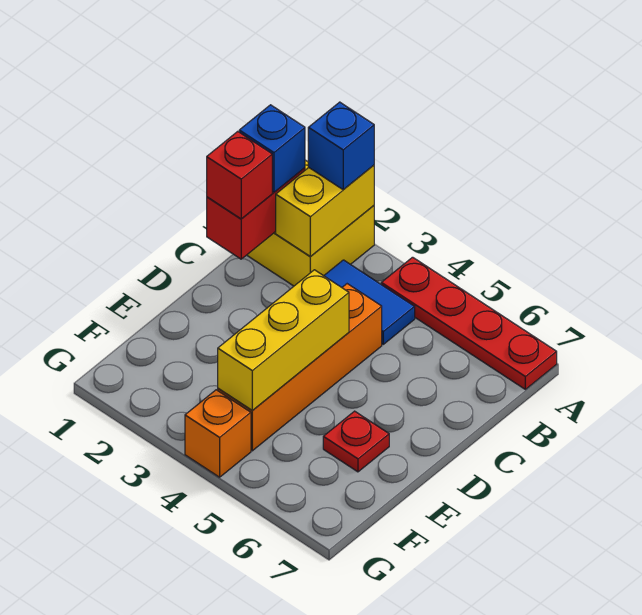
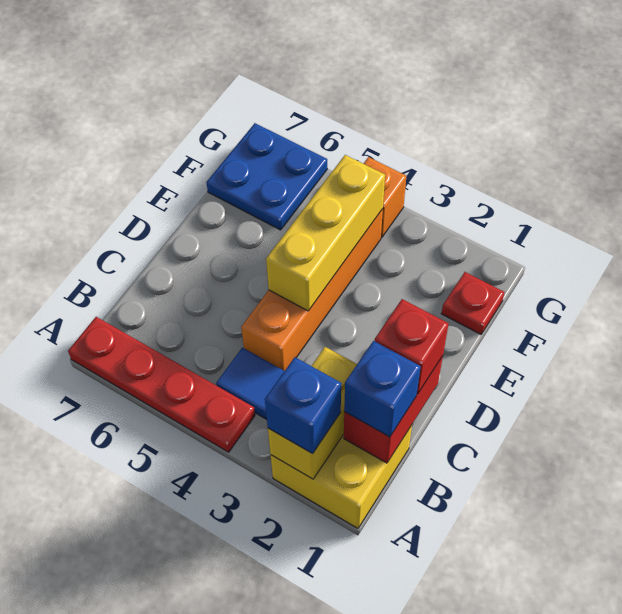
red 1x1 plate [323,411,389,472] -> red 1x1 plate moved to [441,272,505,334]
none -> blue 2x2 plate [206,123,327,230]

